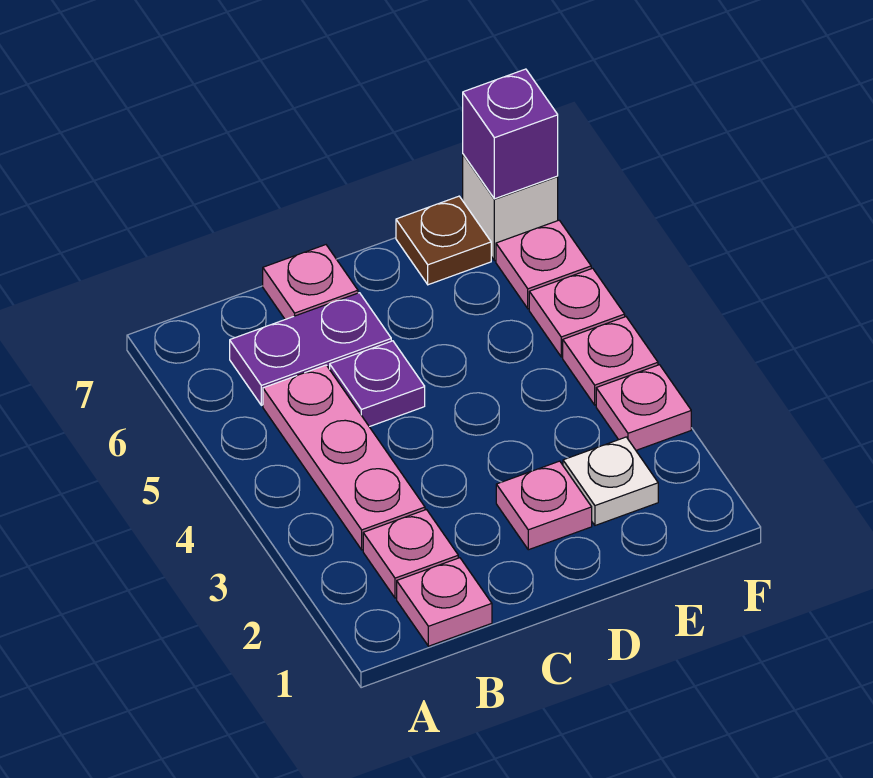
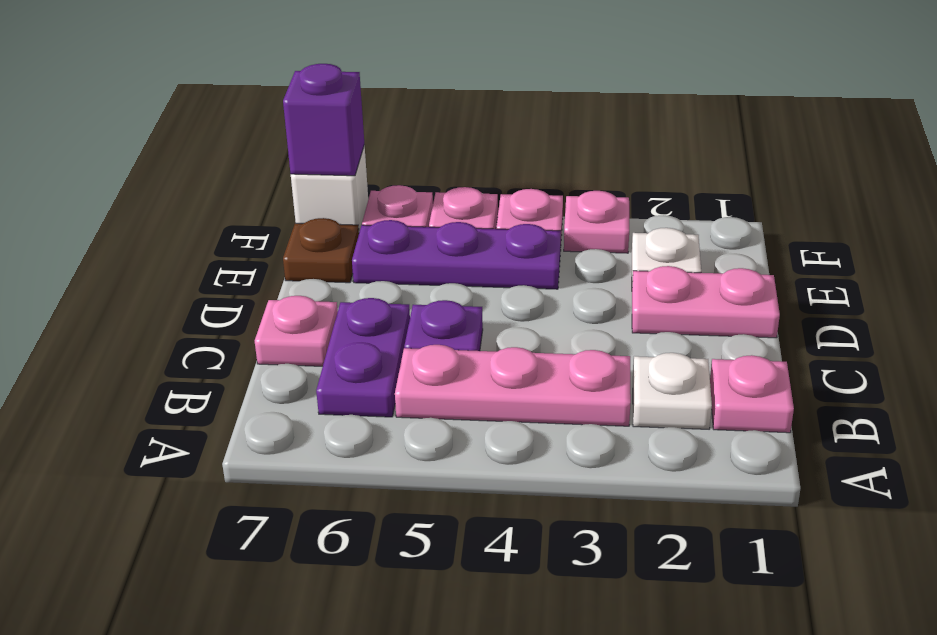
pink 1x1 plate [363,510,458,598] -> white 1x1 plate [633,353,712,429]
pink 1x1 plate [496,461,592,550] -> pink 1x2 plate [632,266,780,338]
none -> purple 1x3 plate [352,220,561,289]

